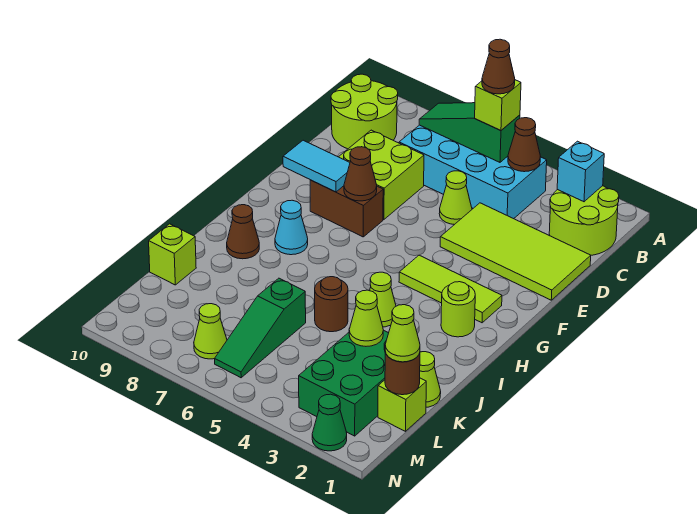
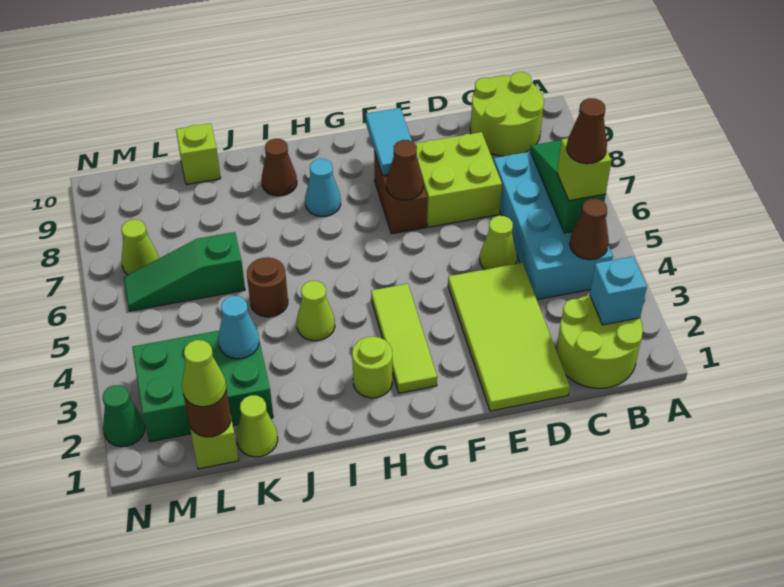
lime 1x1 cone [349,290,383,346] -> cyan 1x1 cone [218,296,259,359]

